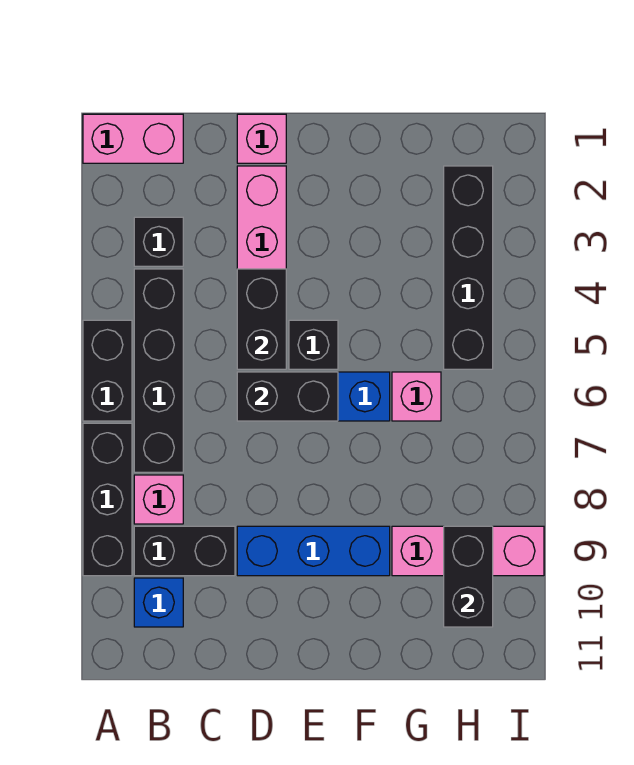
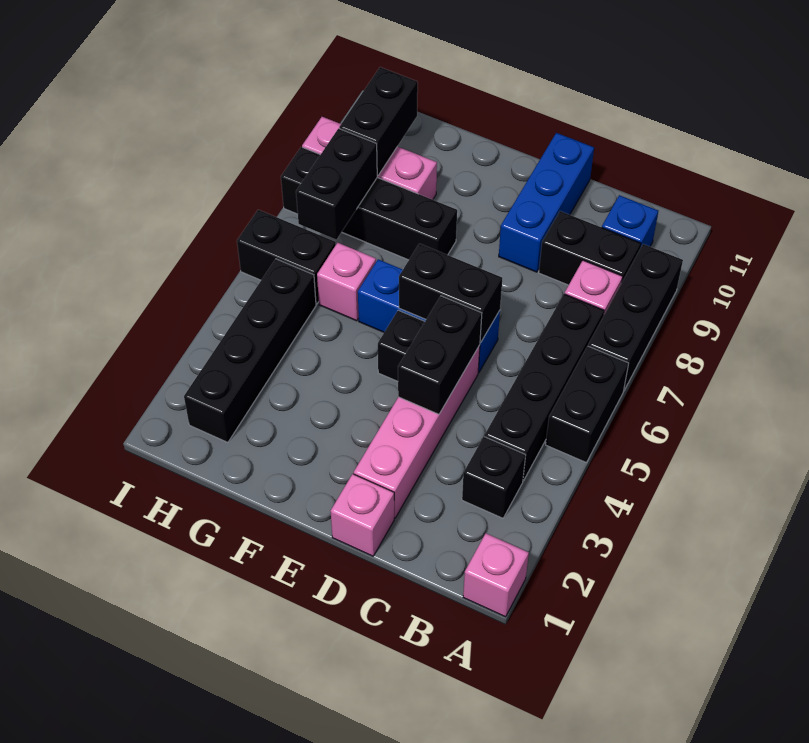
pink 1x2 brick [83,114,183,163] -> pink 1x1 brick [463,533,529,617]
blue 1x3 brick [237,526,390,576] -> blue 1x3 brick turned to [499,133,594,272]
none -> black 1x4 brick [281,147,457,260]
none -> black 1x2 brick [237,210,336,304]
none -> black 1x2 brick [296,129,378,240]

